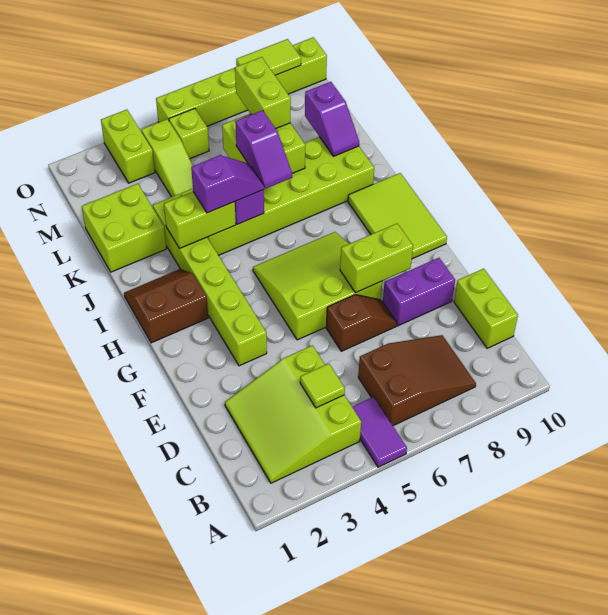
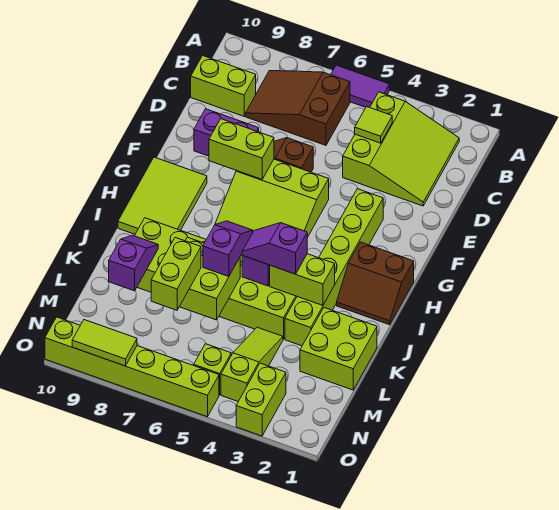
purple 1x2 tile [352,397,407,467] -> purple 1x2 tile turned to [331,65,389,107]
lime 1x2 brick [454,269,518,348] -> lime 1x2 brick turned to [191,56,256,116]

